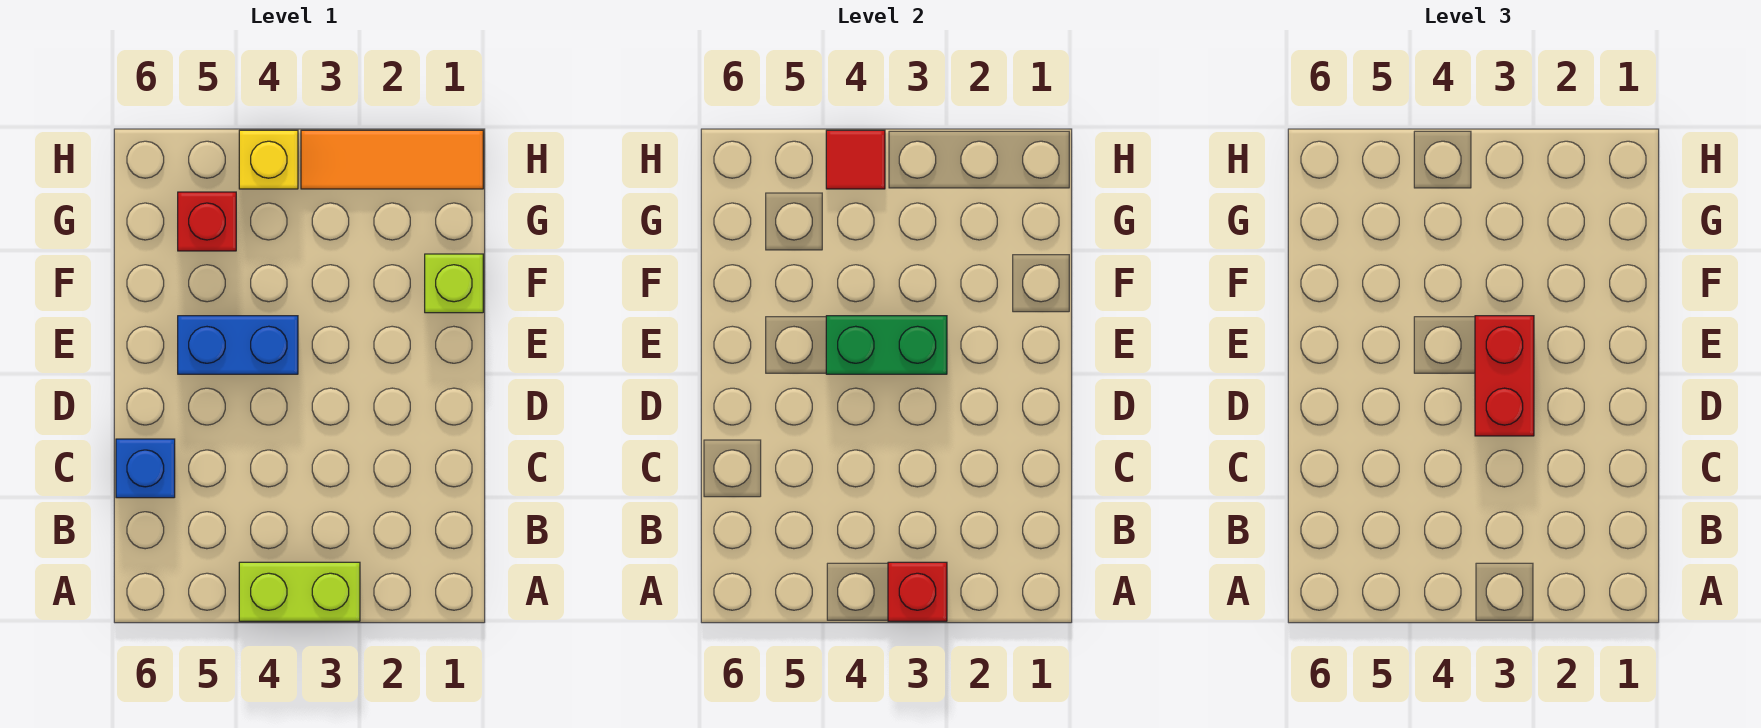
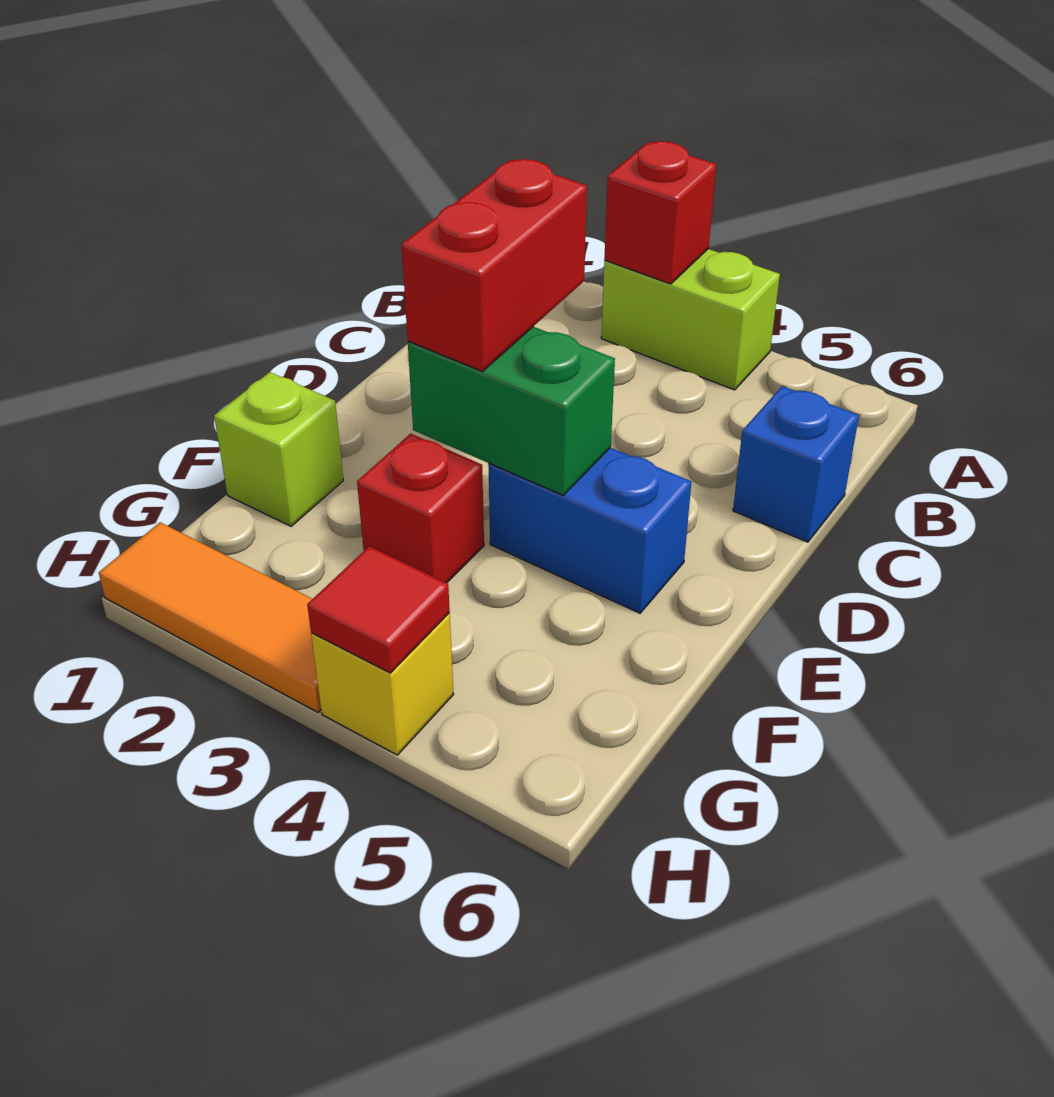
red 1x1 brick [178,192,236,251] -> red 1x1 brick moved to [357,434,484,583]

